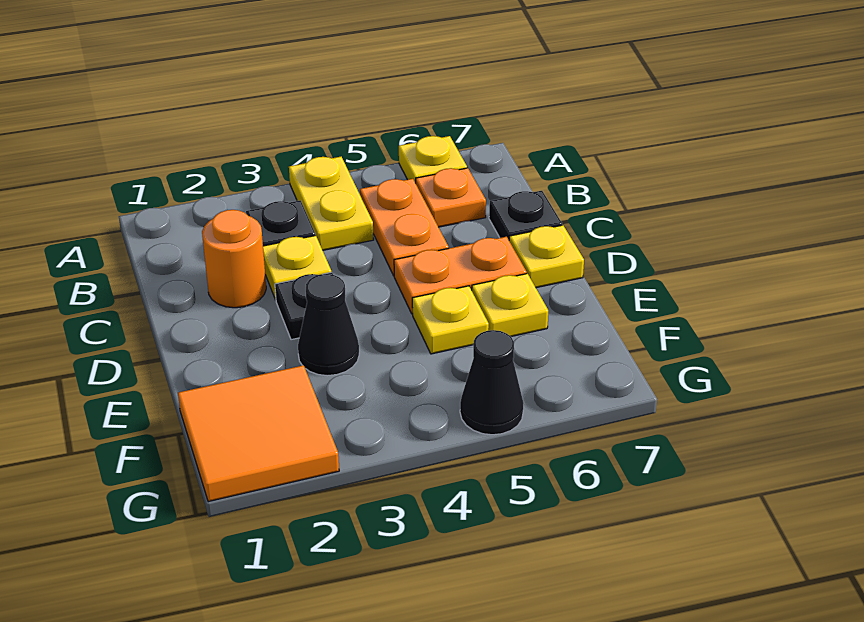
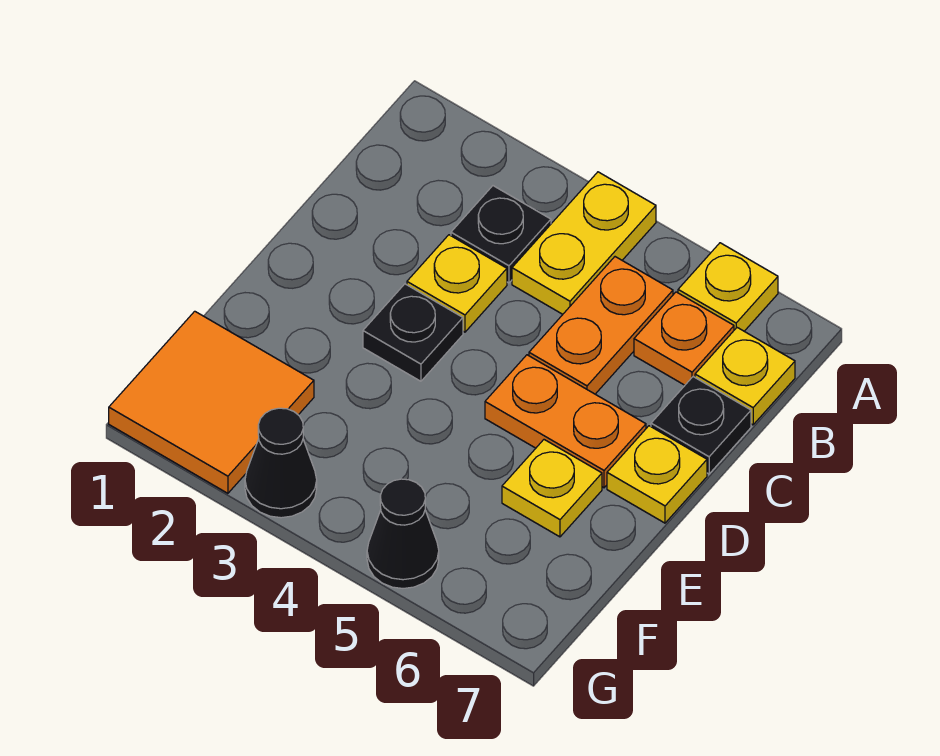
orange 1x1 round brick [202,210,266,308] -> none
black 1x1 cone [298,274,359,376] -> black 1x1 cone moved to [245,408,317,518]
yellow 1x1 plate [412,286,489,354] -> yellow 1x1 plate moved to [695,328,795,425]

